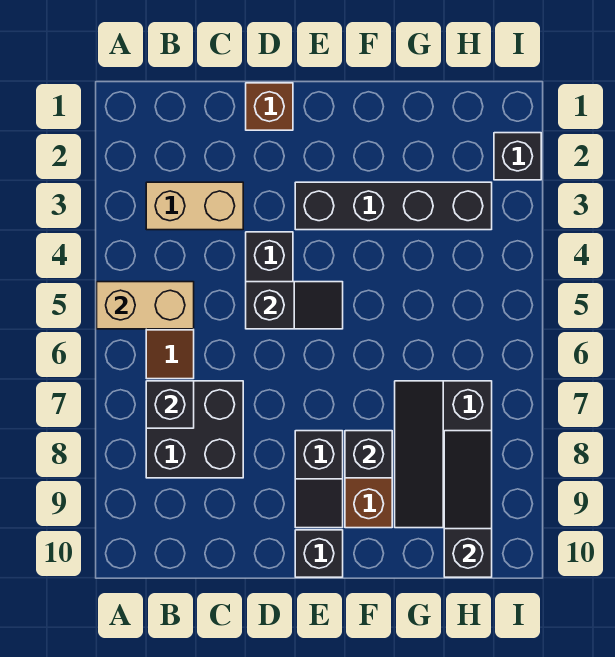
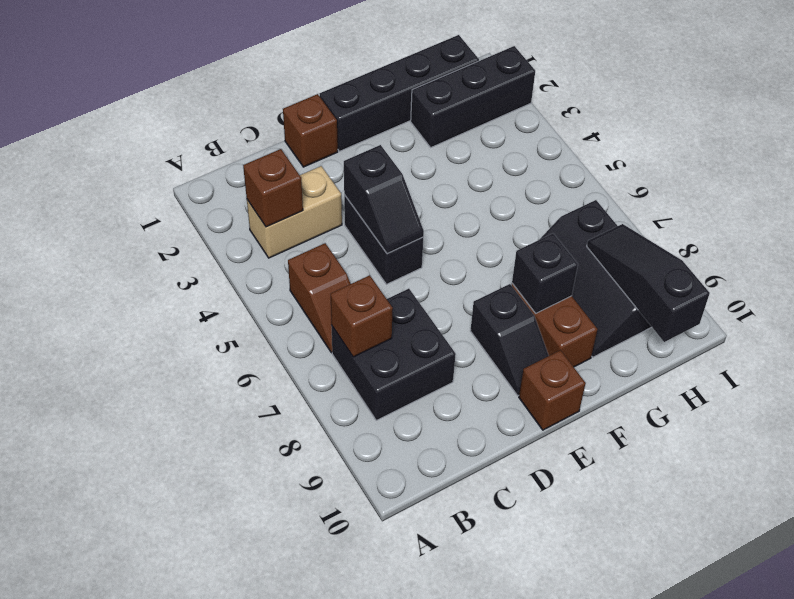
tan 1x2 brick [97,282,194,329] -> none
none -> brown 1x1 brick [243,149,303,227]
black 1x1 brick [146,381,194,428] -> brown 1x1 brick [330,275,393,357]
black 1x2 slope [246,282,343,329] -> black 1x2 slope turned to [344,145,424,254]
black 1x4 brick [295,182,492,230] -> black 1x4 brick moved to [320,35,479,151]
black 1x1 brick [295,530,343,577] -> brown 1x1 brick [519,350,586,430]
black 1x1 brick [494,133,541,180] -> black 1x3 brick [411,46,535,147]

